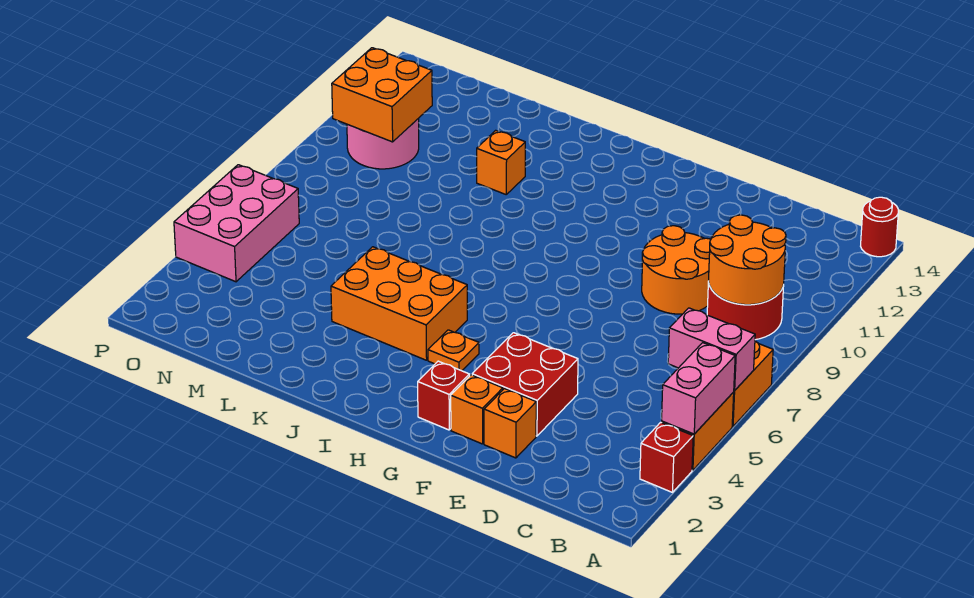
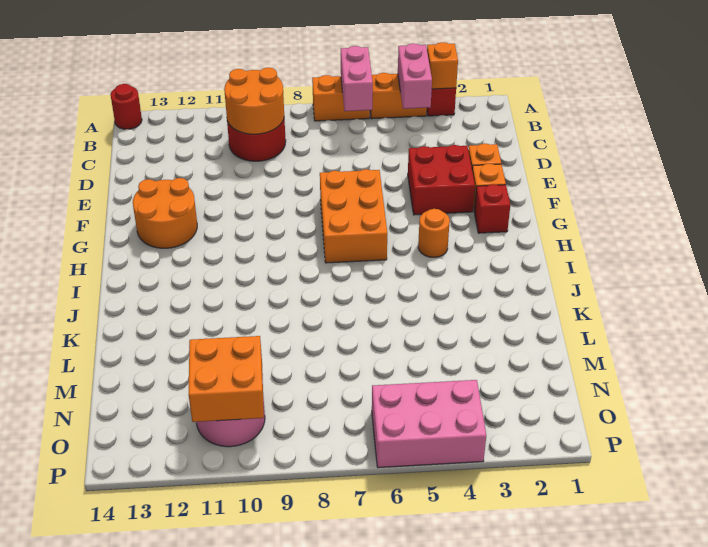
pink 1x2 brick [662,343,735,434] -> pink 1x2 brick turned to [398,43,432,109]
orange 2x2 round brick [642,226,711,314] -> orange 2x2 round brick moved to [133,178,197,248]
orange 1x1 plate [428,330,479,371] -> orange 1x1 round brick [418,209,450,257]
orange 2x3 brick [331,247,467,360] -> orange 2x3 brick moved to [320,169,387,263]
orange 1x1 brick [477,130,525,194] -> orange 1x1 brick moved to [427,42,458,89]

